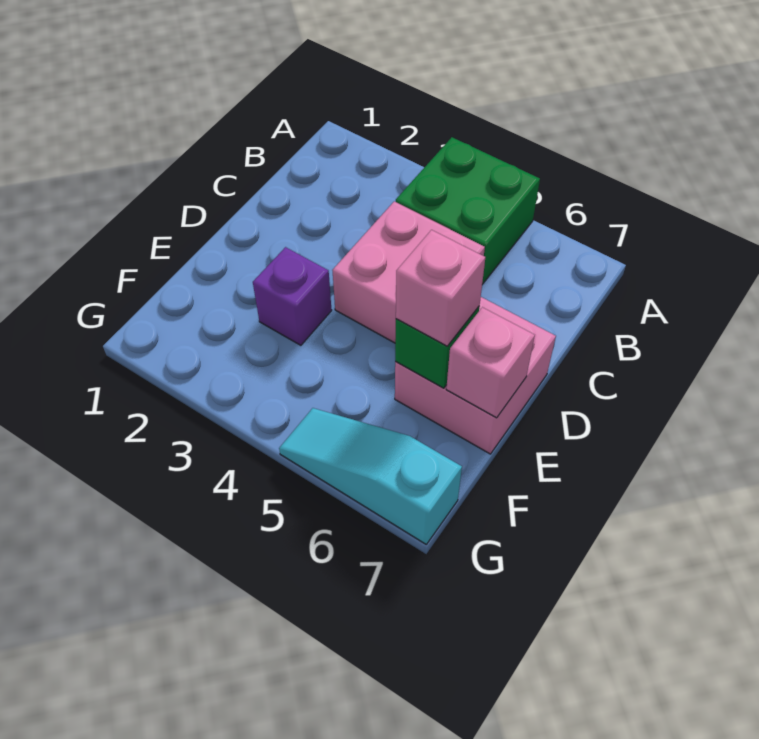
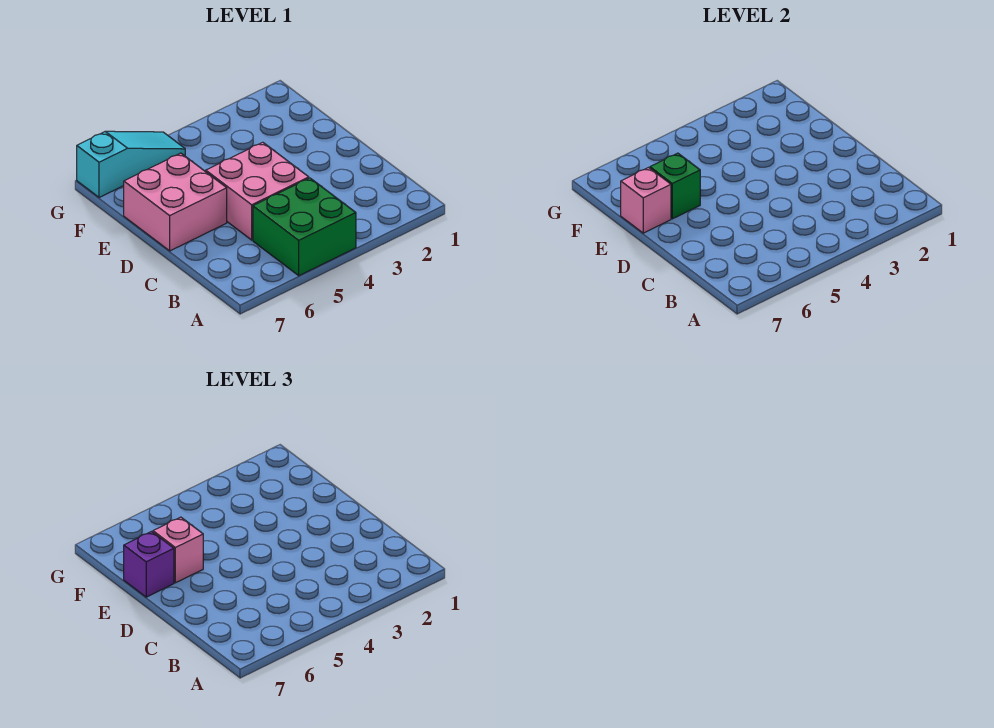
purple 1x1 brick [253,247,332,345] -> purple 1x1 brick moved to [124,532,174,597]

